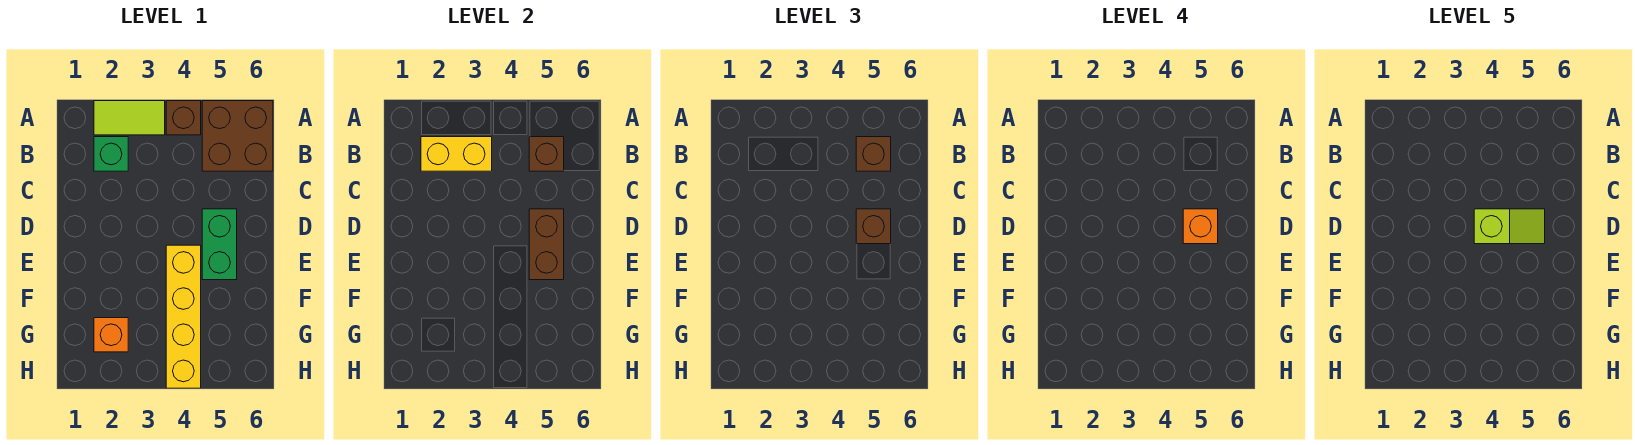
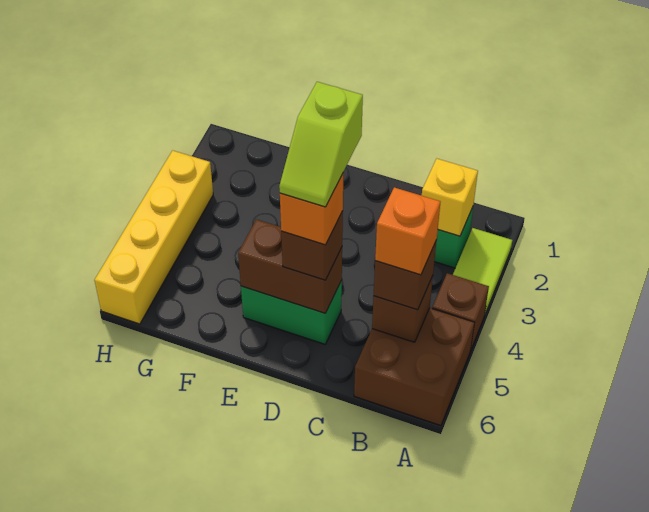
yellow 1x2 brick [421,137,492,171] -> yellow 1x1 brick [422,159,478,236]
yellow 1x4 brick [166,245,201,388] -> yellow 1x4 brick turned to [94,150,213,324]
orange 1x1 brick [94,318,128,352] -> orange 1x1 brick moved to [375,187,440,275]

